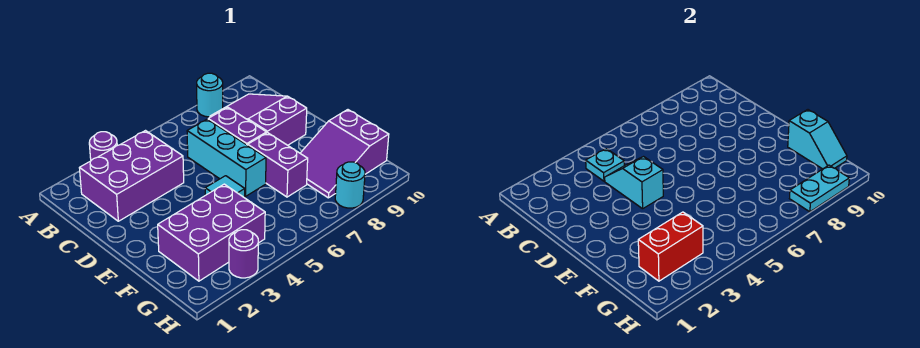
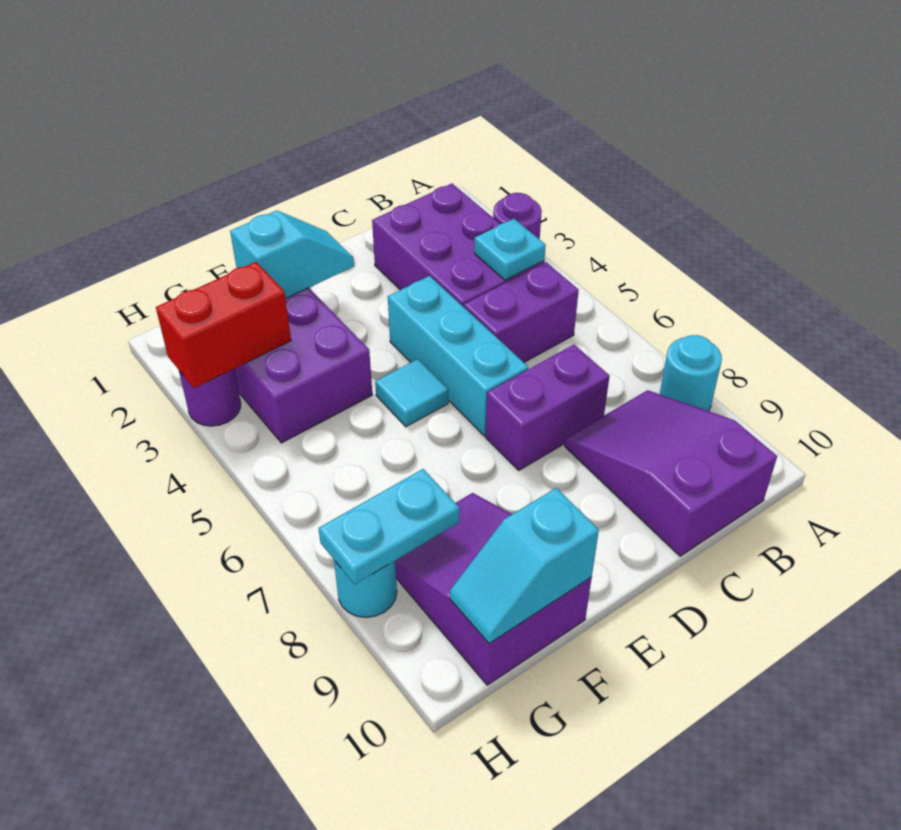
purple 2x3 slope [210,94,307,145] -> purple 2x3 slope turned to [565,390,777,556]
cyan 1x2 slope [605,157,663,209] -> cyan 1x2 slope moved to [230,210,354,299]
cyan 1x3 brick [187,119,266,196] -> cyan 1x3 brick turned to [388,276,528,435]
purple 1x2 brick [248,133,308,197] -> purple 1x2 brick moved to [464,262,579,362]
red 1x2 brick [638,212,703,281] -> red 1x2 brick turned to [156,262,291,388]
cyan 1x2 plate [790,165,849,212] -> cyan 1x2 plate turned to [319,469,459,584]

